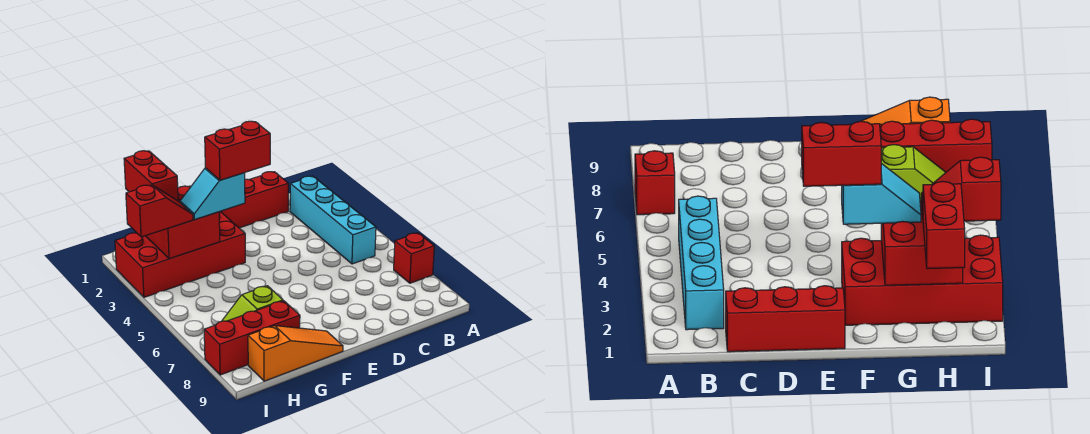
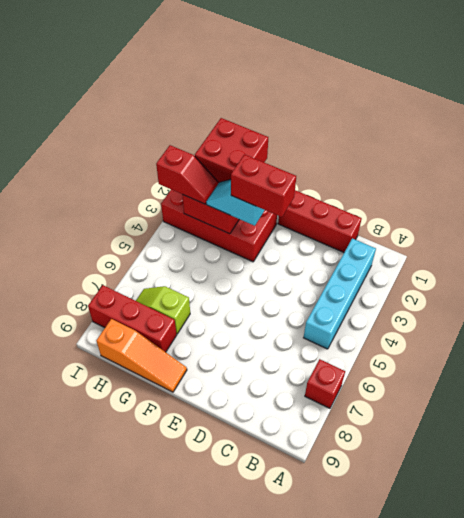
red 1x2 brick [124,151,178,201] -> red 2x2 brick [195,118,268,183]

